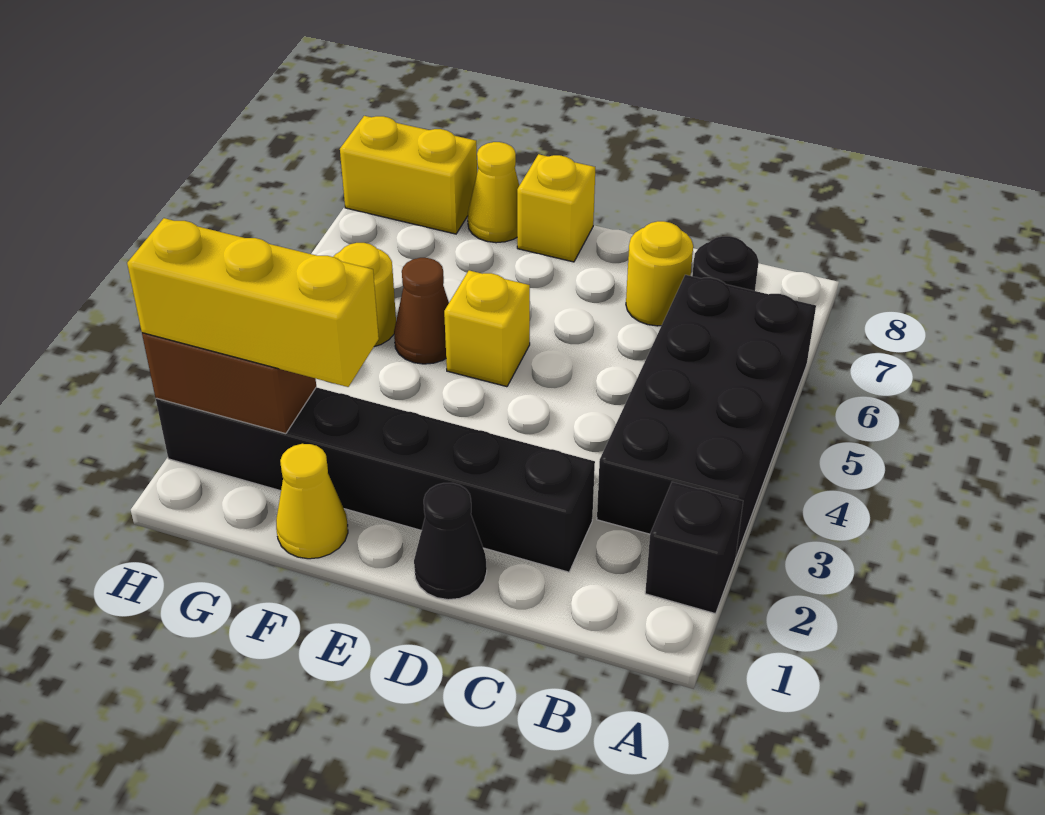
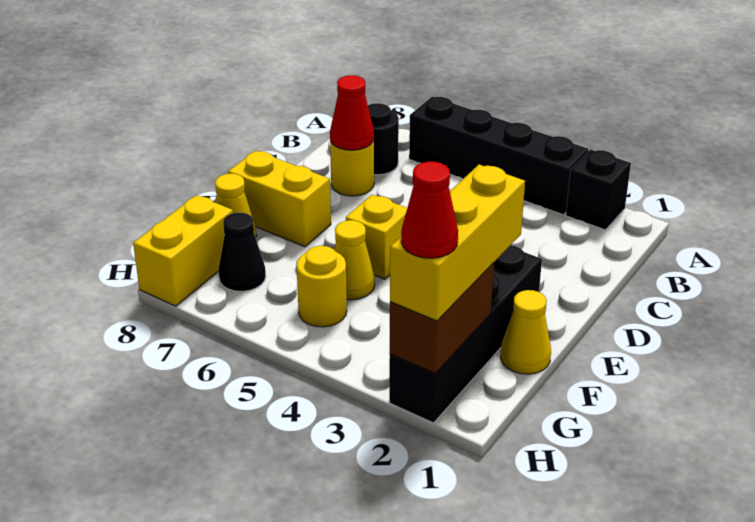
black 2x4 brick [597,275,816,557] -> black 1x4 brick [409,97,588,215]
black 1x6 brick [156,387,595,572] -> black 1x4 brick [389,245,542,423]
none -> red 1x1 cone [330,75,374,150]
black 1x1 cone [414,483,487,600] -> black 1x1 cone moved to [218,213,266,291]
yellow 1x1 brick [517,154,595,262] -> yellow 1x2 brick [228,151,331,247]
brown 1x1 cone [394,258,449,364] -> yellow 1x1 cone [334,220,375,300]
none -> red 1x1 cone [401,162,458,258]

